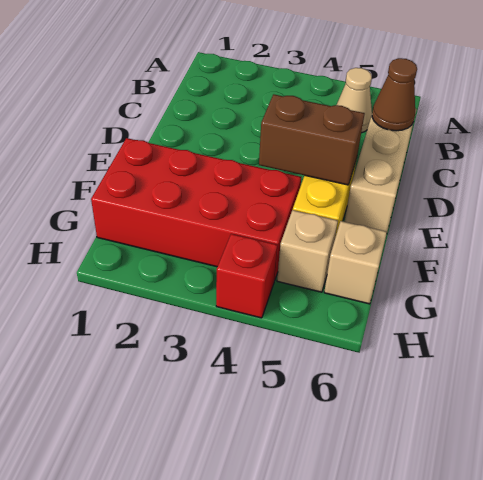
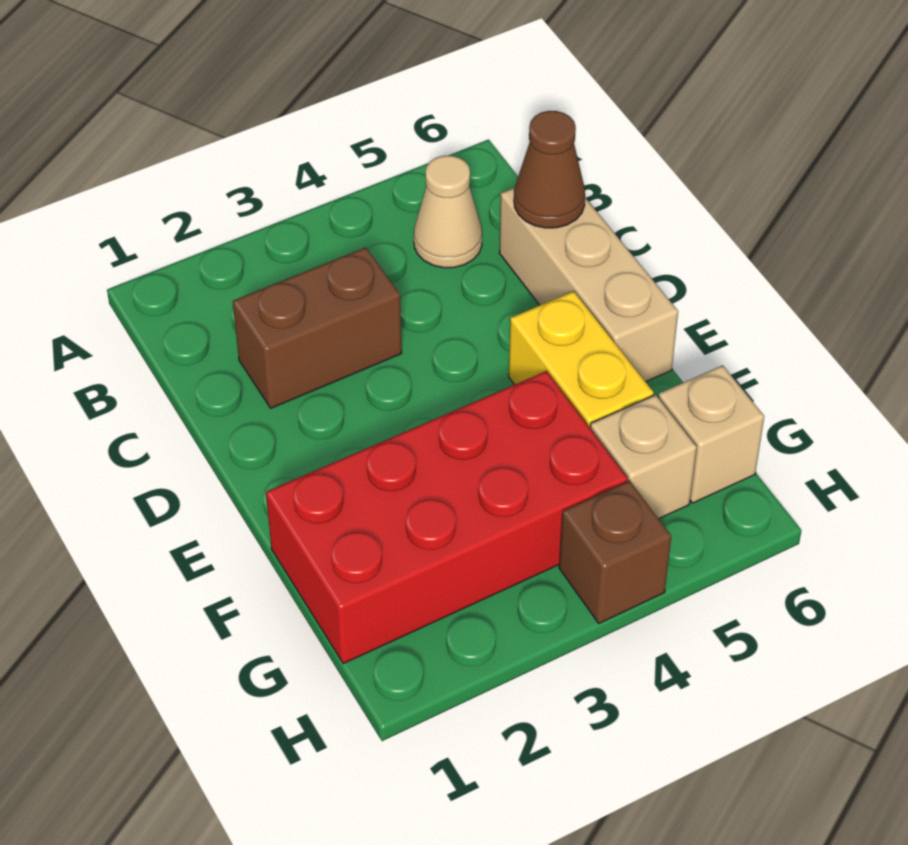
brown 1x2 brick [259,94,365,185] -> brown 1x2 brick moved to [233,247,402,408]
red 1x1 brick [216,234,277,318] -> brown 1x1 brick [559,481,671,623]

